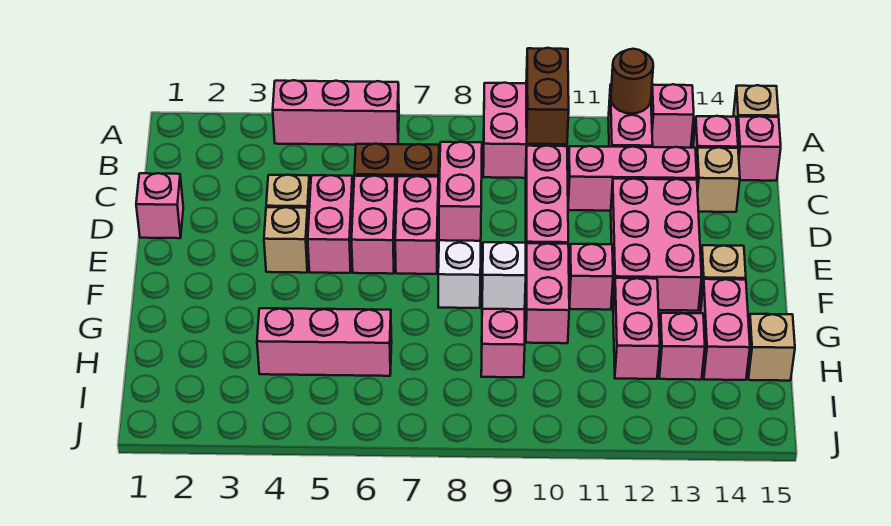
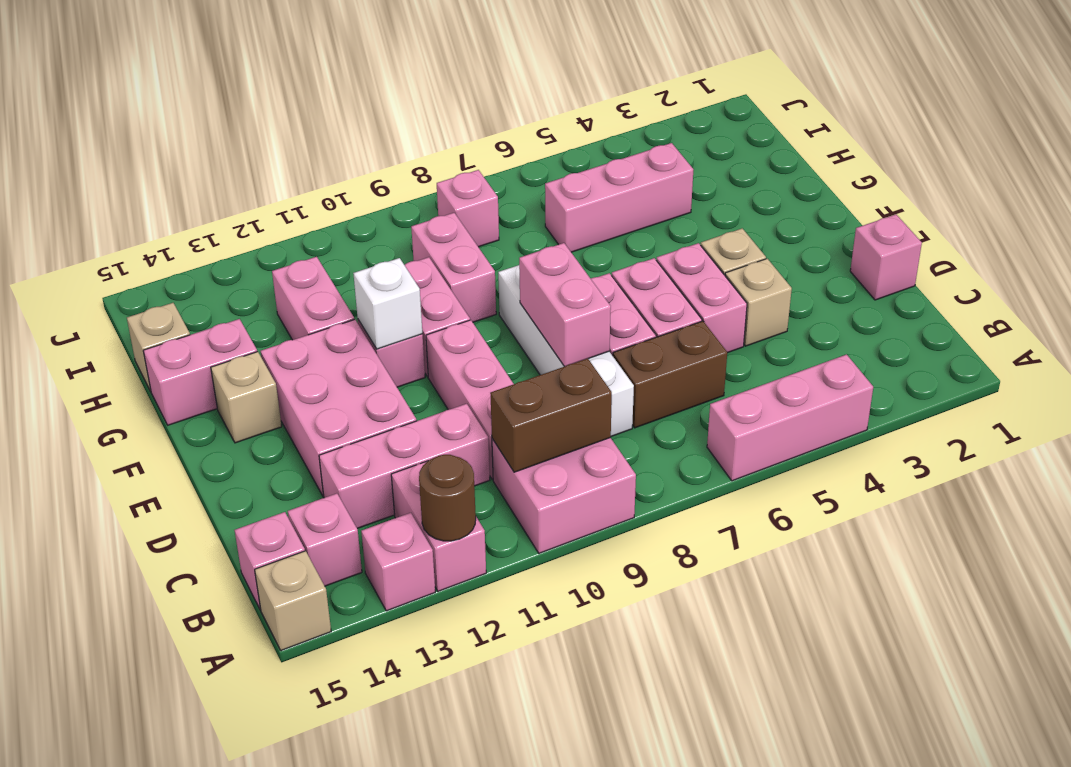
brown 1x2 brick [526,48,569,144] -> brown 1x2 brick turned to [490,359,612,472]
tan 1x1 brick [696,147,740,212] -> none
white 1x1 brick [482,242,526,309] -> white 1x1 brick moved to [353,258,422,349]
pink 1x2 brick [701,279,750,380] -> pink 1x2 brick turned to [143,319,257,425]
pink 1x1 brick [659,313,705,380] -> pink 1x1 brick moved to [437,170,499,247]

